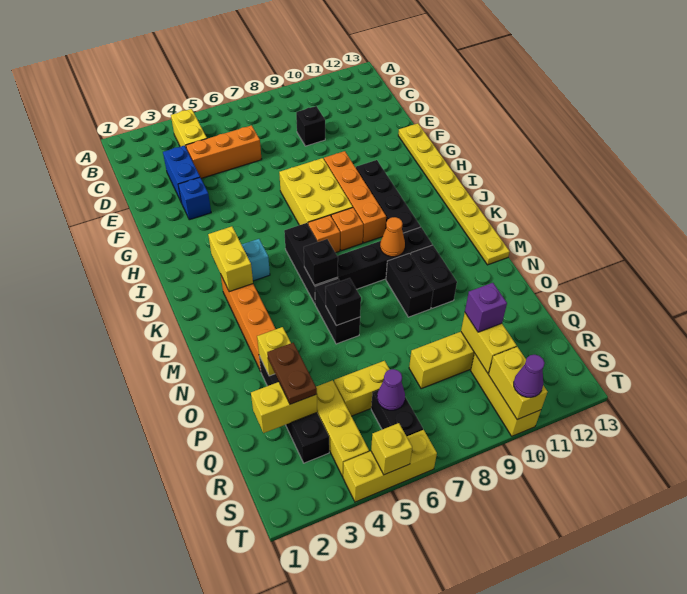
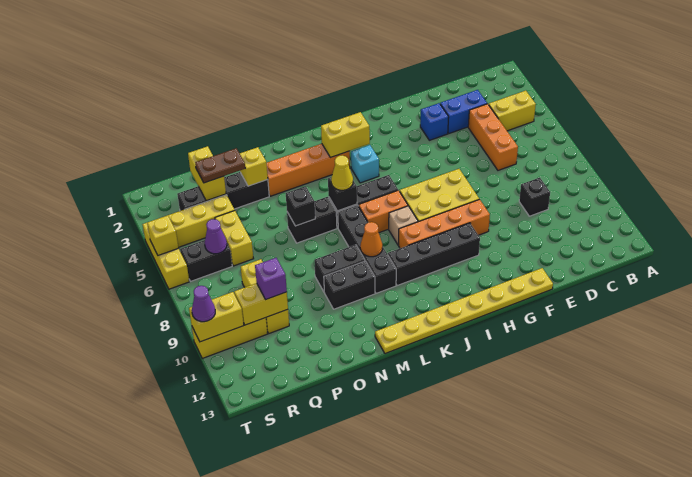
orange 1x1 brick [308,215,340,253] -> orange 1x2 brick [359,190,408,233]
orange 1x1 brick [331,208,363,251] -> tan 1x1 brick [389,206,418,245]
none -> yellow 1x1 cone [331,155,353,190]

